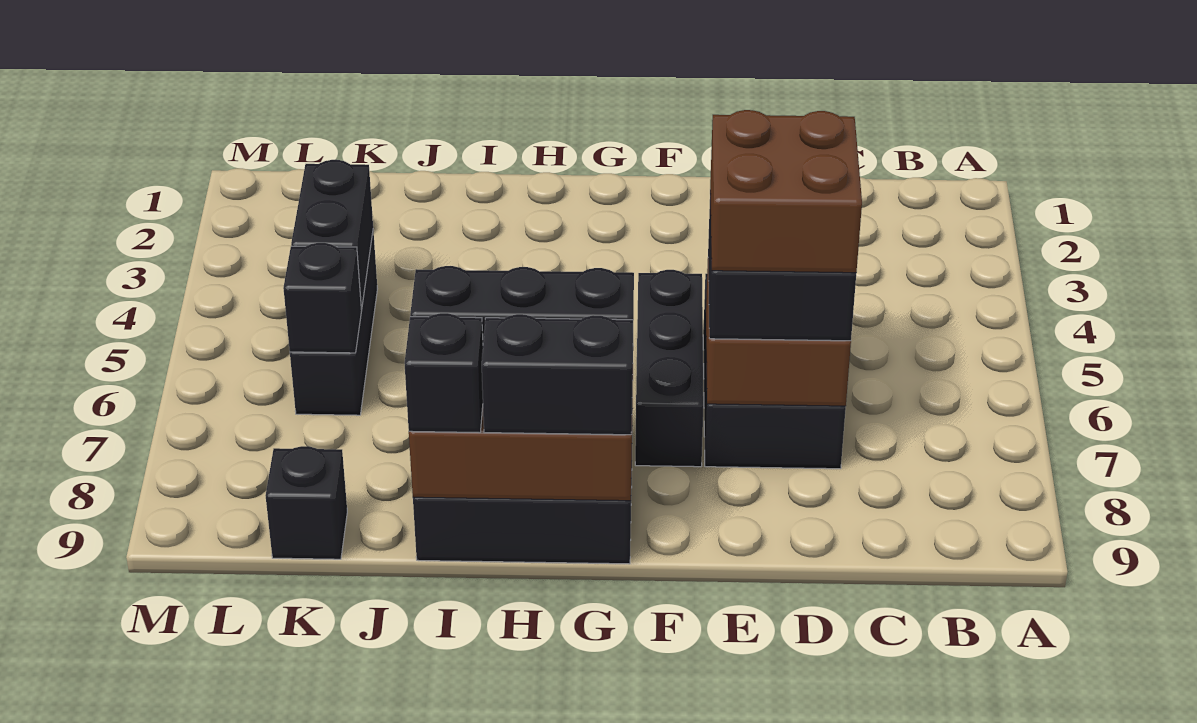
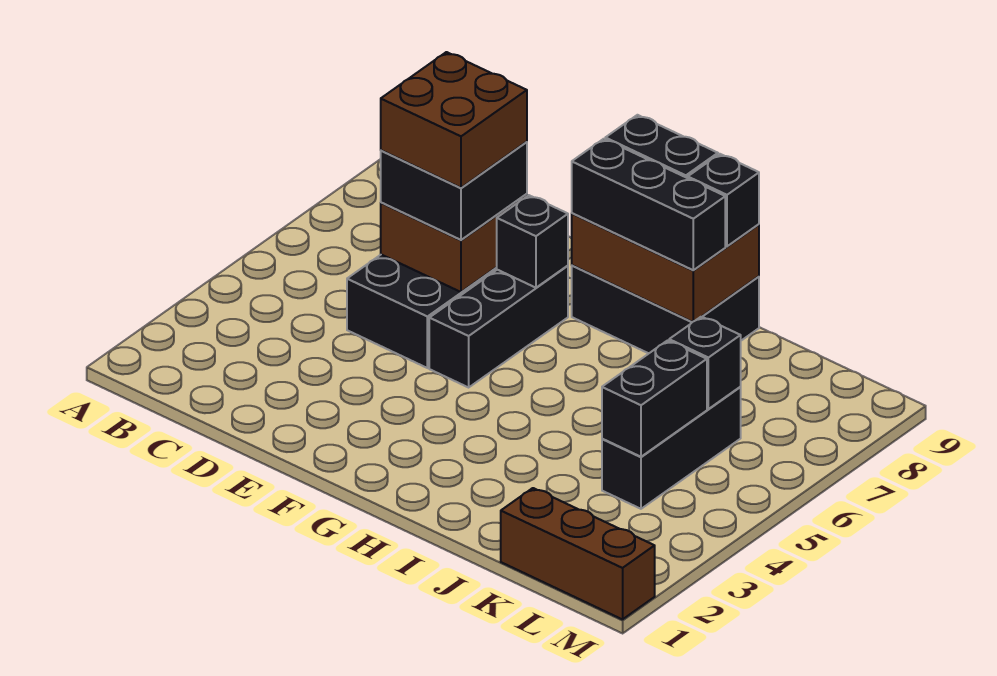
none -> brown 1x3 brick [501,488,655,619]
black 1x1 brick [266,446,347,559] -> black 1x1 brick moved to [497,195,568,288]

